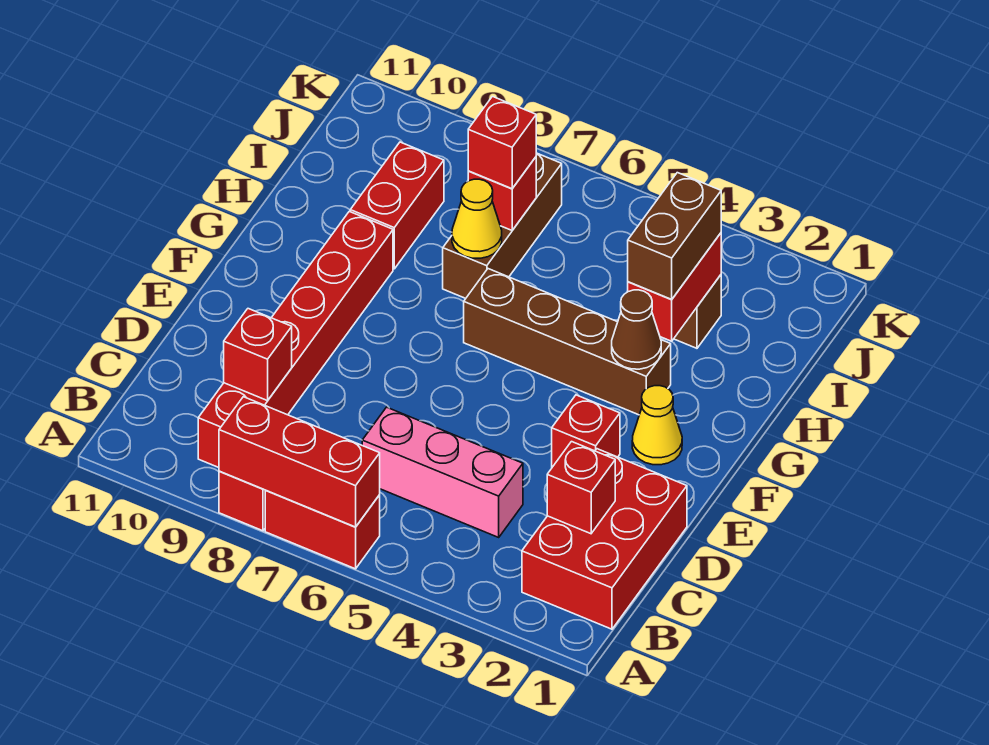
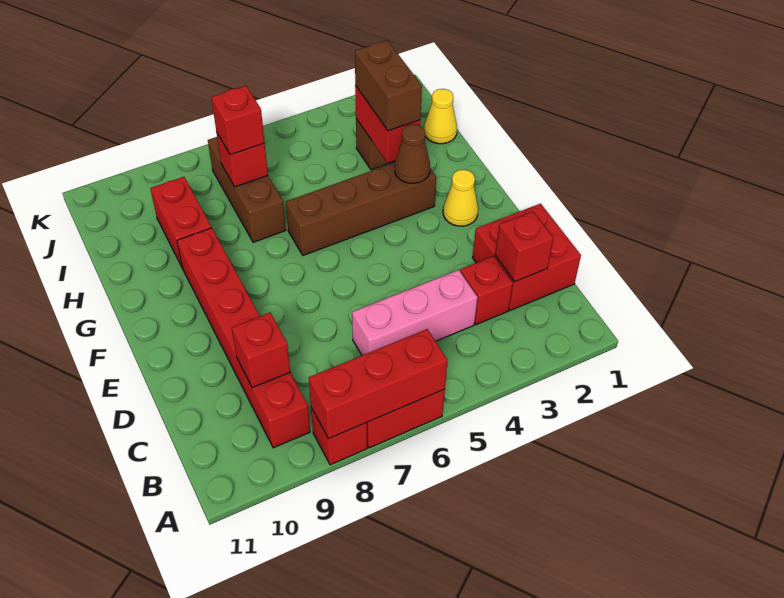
red 2x3 brick [522,449,687,629] -> red 2x2 brick [472,204,581,311]
red 1x1 brick [552,395,620,467] -> red 1x1 brick moved to [460,256,513,325]
yellow 1x1 cone [452,179,502,258] -> yellow 1x1 cone moved to [424,89,457,144]

